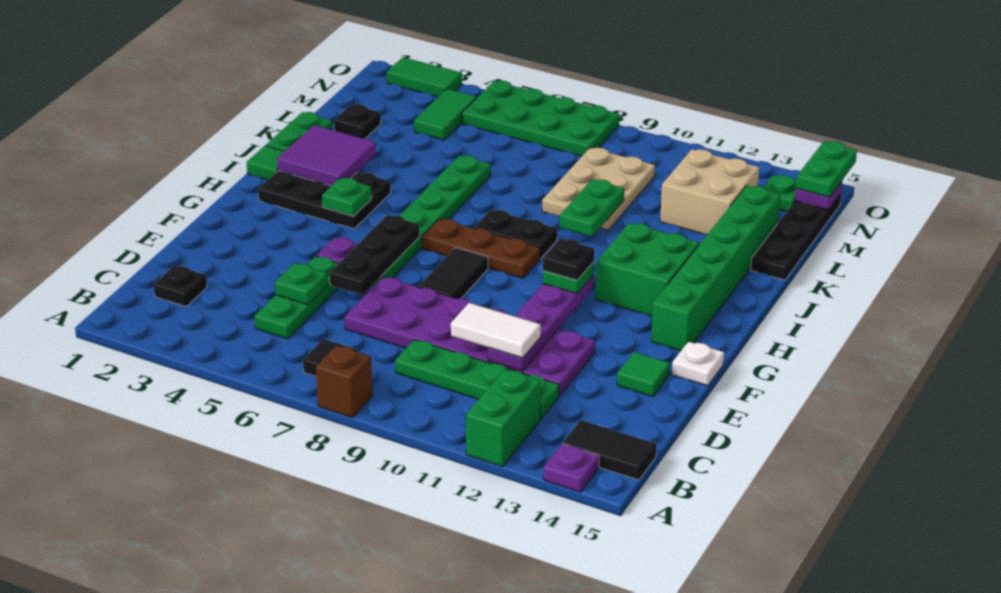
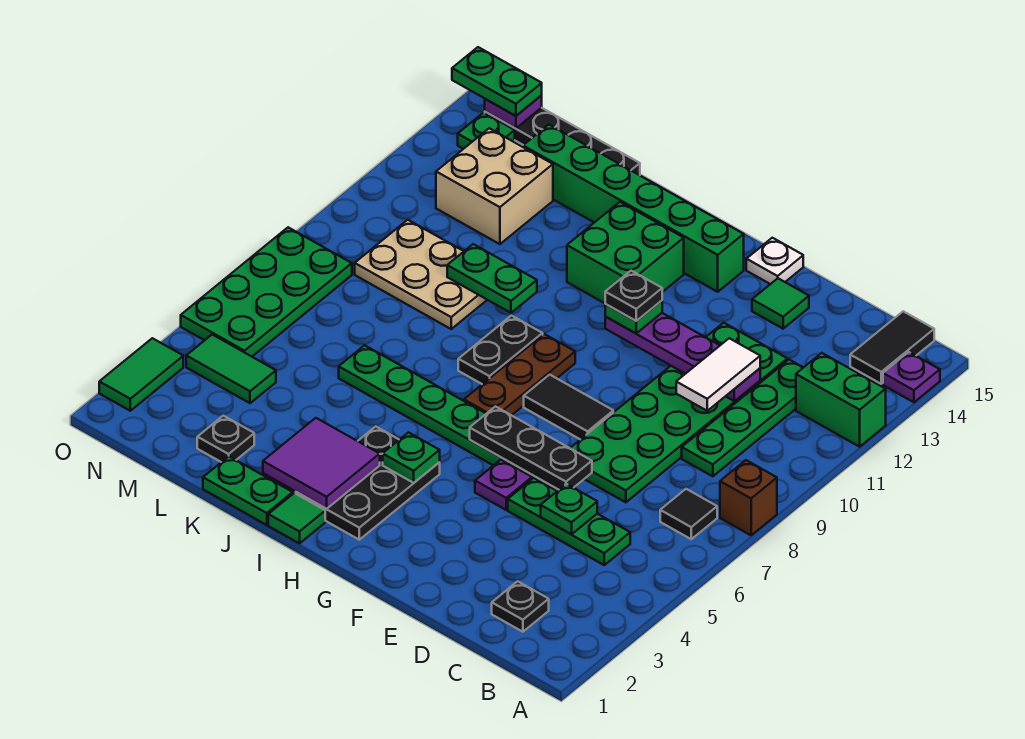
purple 2x6 plate [345,277,595,396] -> green 2x6 plate [570,323,787,502]

